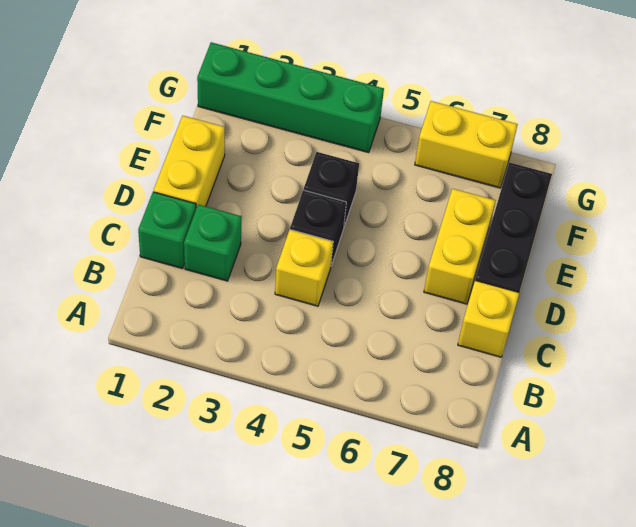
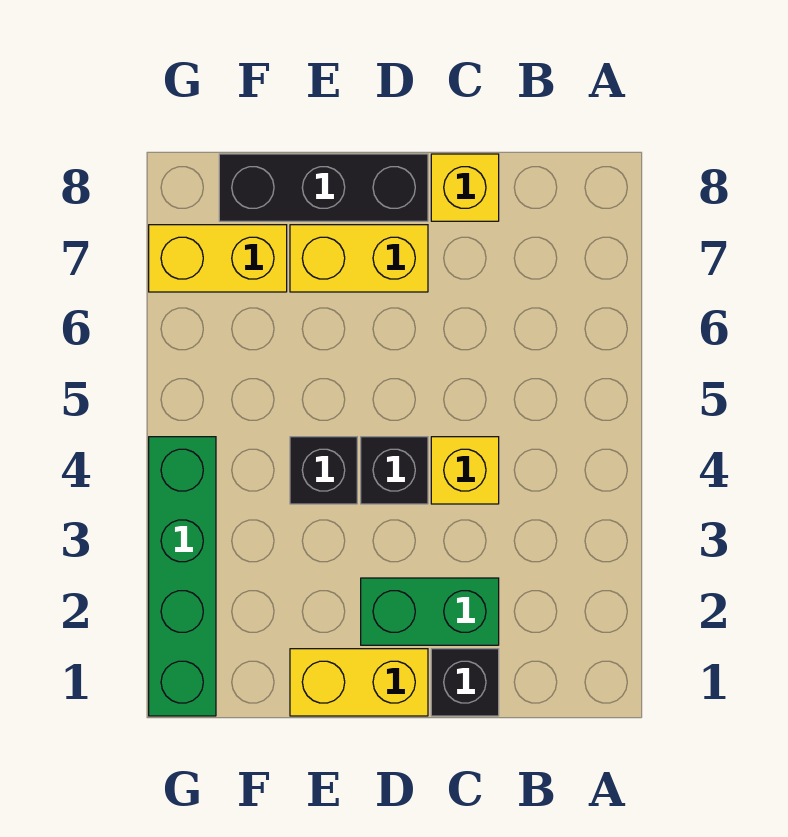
green 1x1 brick [138,192,196,269] -> black 1x1 brick [431,649,499,716]
green 1x1 brick [184,204,242,281] -> green 1x2 brick [361,578,499,645]
yellow 1x2 brick [415,101,518,188] -> yellow 1x2 brick turned to [149,225,287,292]

